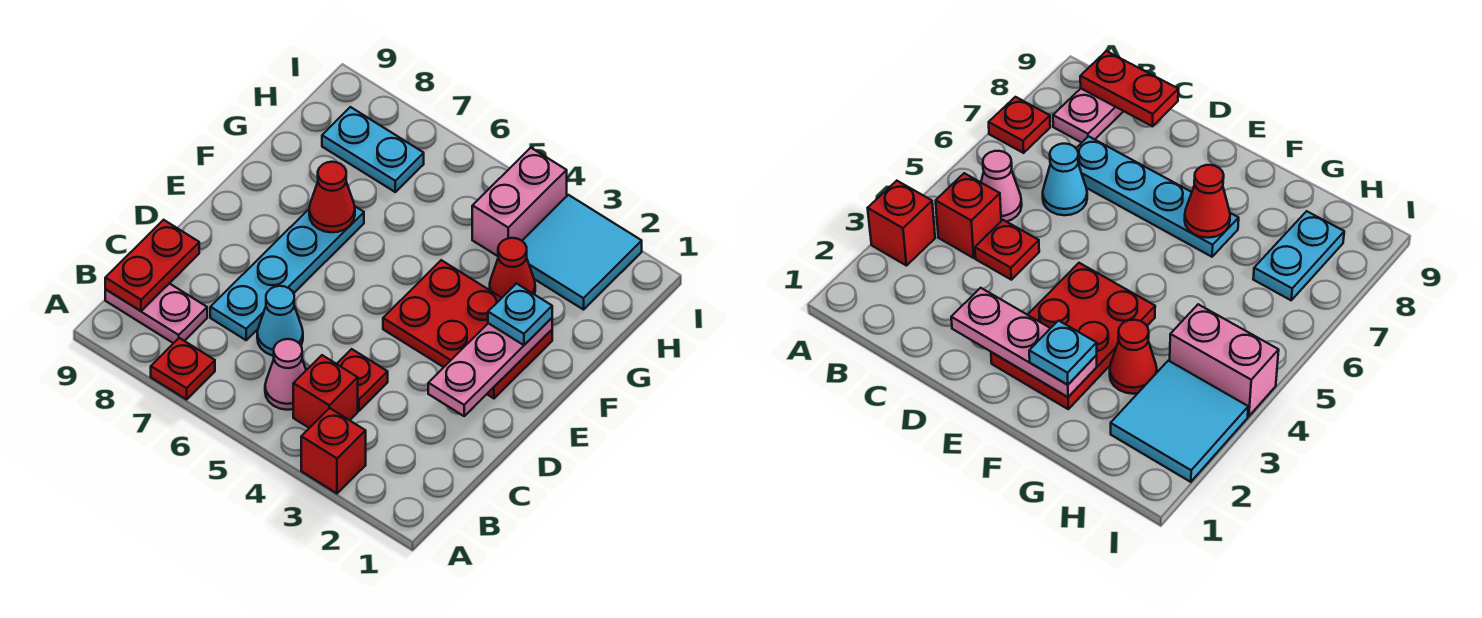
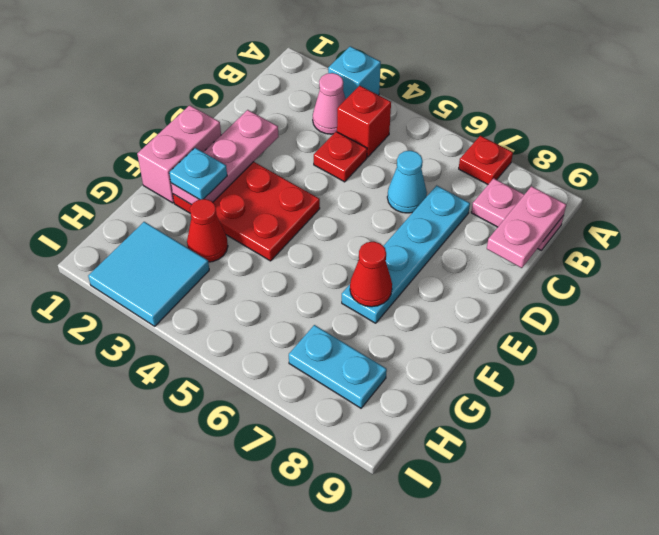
red 1x1 brick [301,408,366,493] -> cyan 1x1 brick [328,46,381,99]
pink 1x1 cone [265,339,306,410] -> pink 1x1 cone moved to [313,73,346,134]
red 1x2 plate [105,220,199,311] -> pink 1x2 plate [487,186,566,268]
pink 1x2 brick [472,148,567,256] -> pink 1x2 brick moved to [137,105,221,203]

